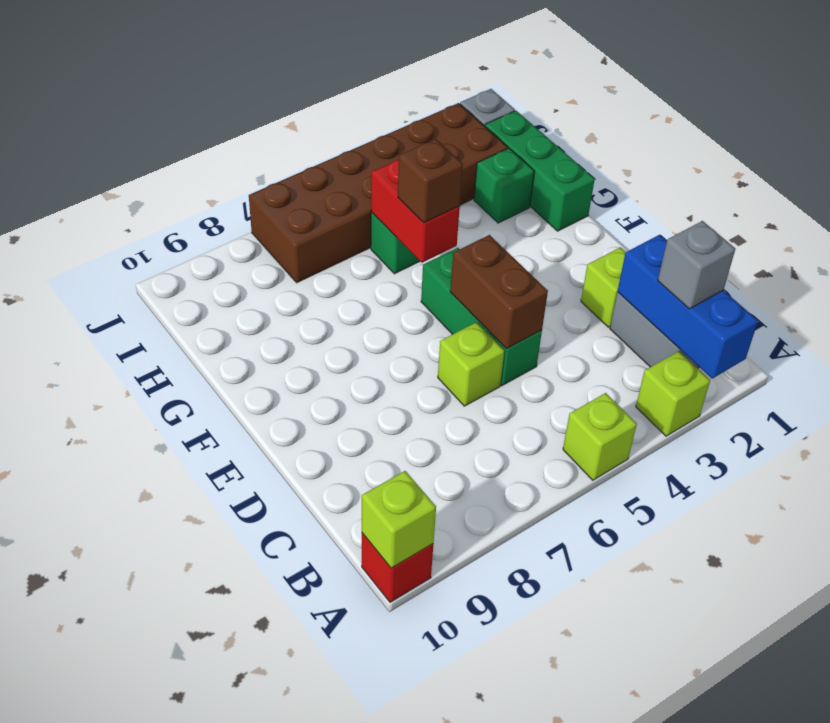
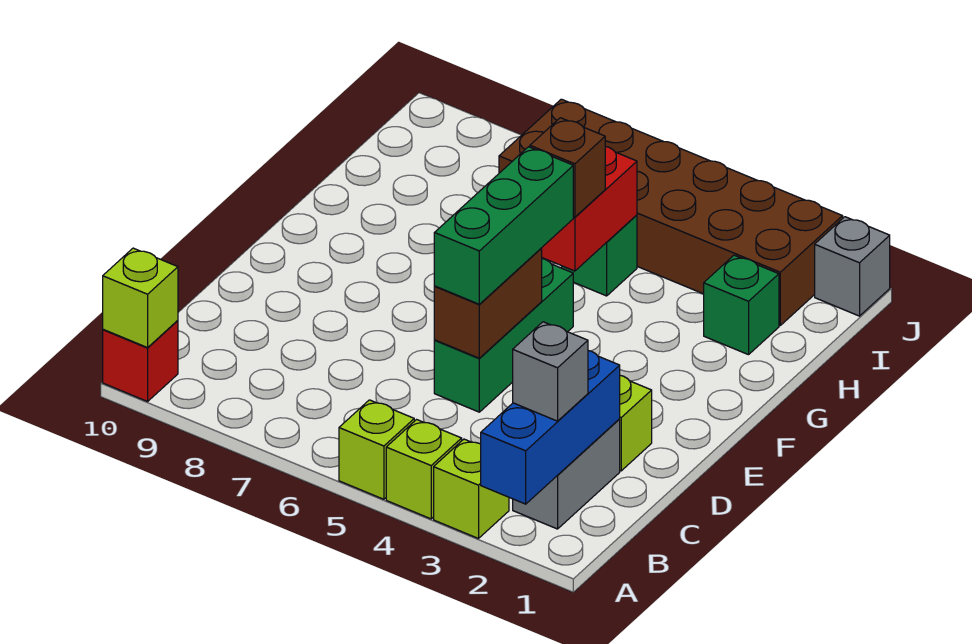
lime 1x1 brick [438,322,504,406] -> lime 1x1 brick moved to [386,420,462,519]
green 1x3 brick [485,111,595,231] -> green 1x3 brick moved to [434,147,573,304]

